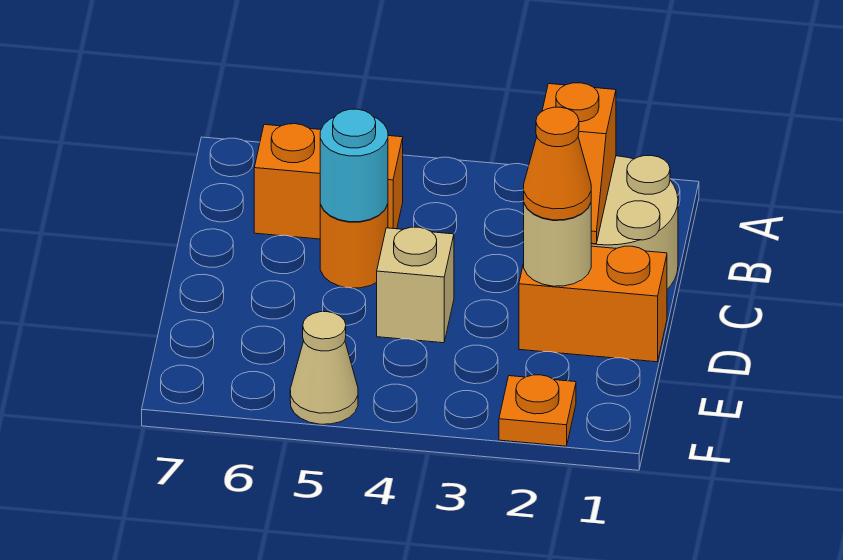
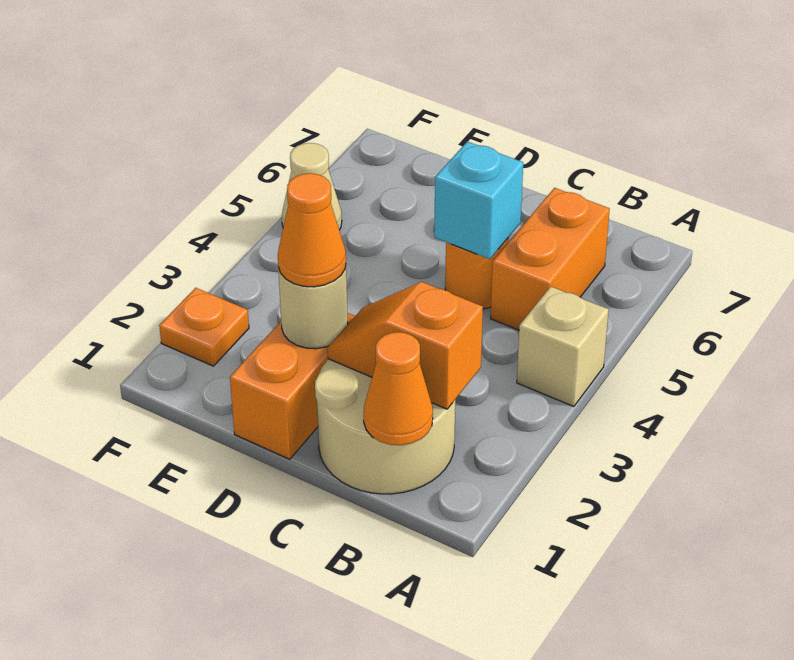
none -> orange 1x1 cone [364,332,433,445]
cyan 1x1 round brick [320,109,388,222] -> cyan 1x1 brick [434,142,523,259]
tan 1x1 brick [377,227,454,343] -> tan 1x1 brick moved to [517,287,609,407]

